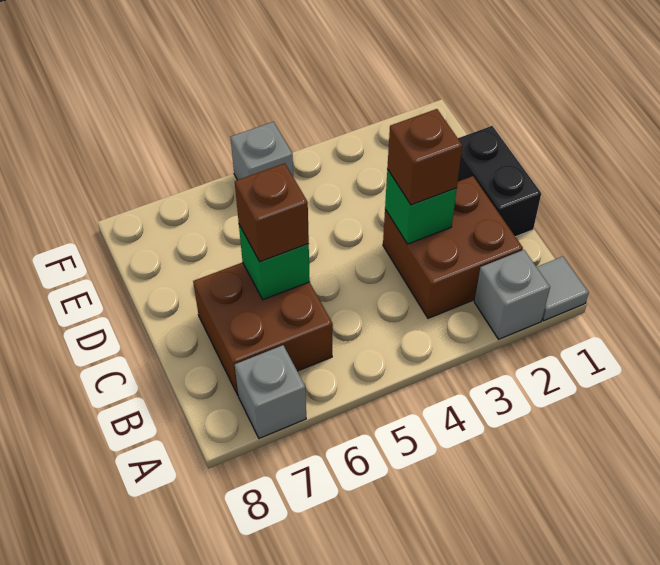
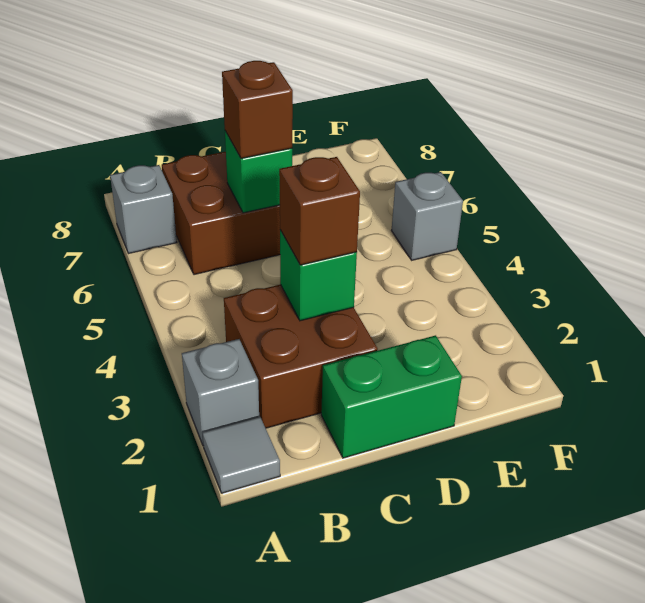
black 1x2 brick [458,126,541,237] -> green 1x2 brick [321,335,462,458]

